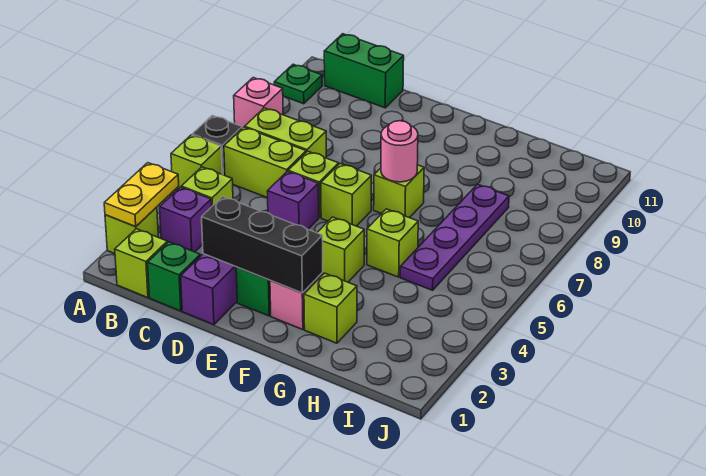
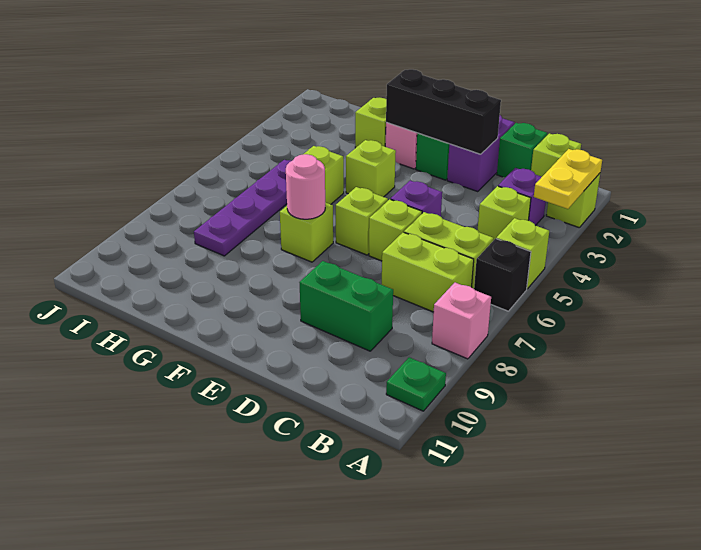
green 1x2 brick [324,34,404,108] -> green 1x2 brick moved to [299,261,393,351]

